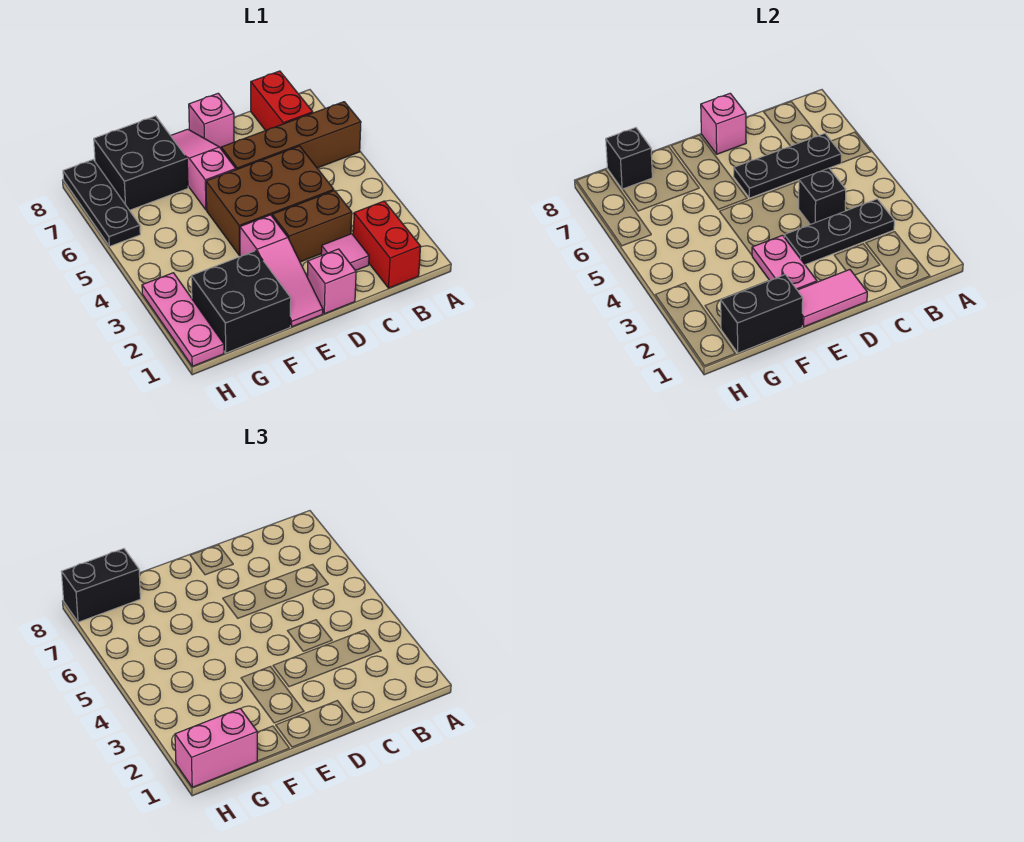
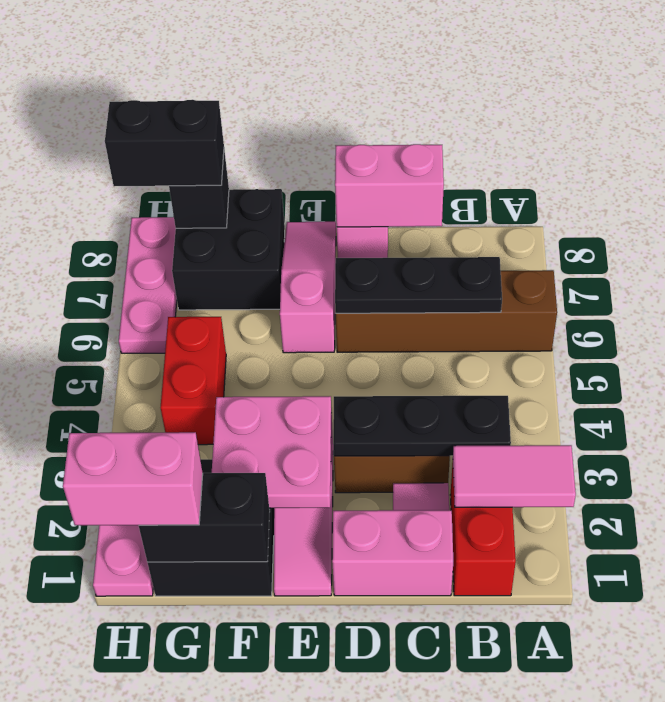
red 1x2 brick [251,71,313,131] -> red 1x2 brick moved to [161,317,226,445]
brown 2x3 brick [206,146,334,256] -> none
black 1x1 brick [799,168,846,225] -> none
pink 1x1 brick [307,249,356,314] -> pink 1x2 brick [332,510,453,596]
pink 1x2 tile [797,270,867,327] -> pink 1x2 tile moved to [453,445,576,507]
pink 1x1 brick [701,93,746,154] -> pink 1x2 brick [335,144,444,227]
pink 1x2 plate [752,235,817,290] -> pink 2x2 plate [212,396,332,508]
black 1x3 plate [63,160,140,246] -> pink 1x3 plate [119,217,177,353]

